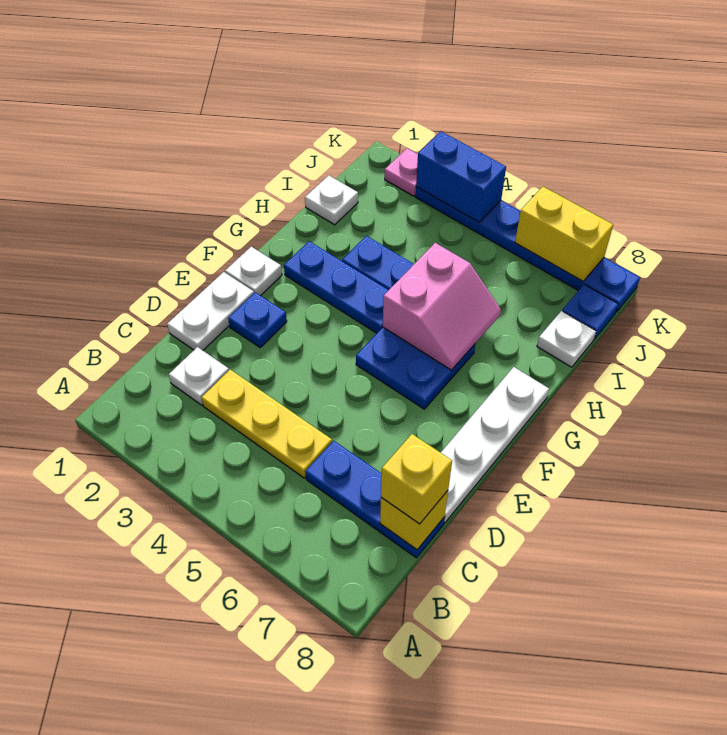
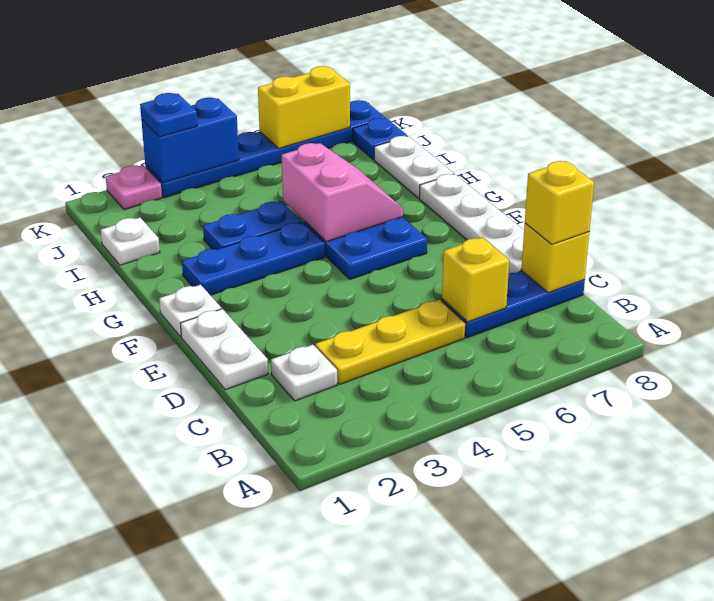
none -> yellow 1x1 brick [442,238,509,322]
blue 1x1 plate [228,292,287,347] -> blue 1x1 plate moved to [140,93,197,137]
white 1x1 plate [537,311,596,367] -> white 1x2 plate [374,136,454,198]

